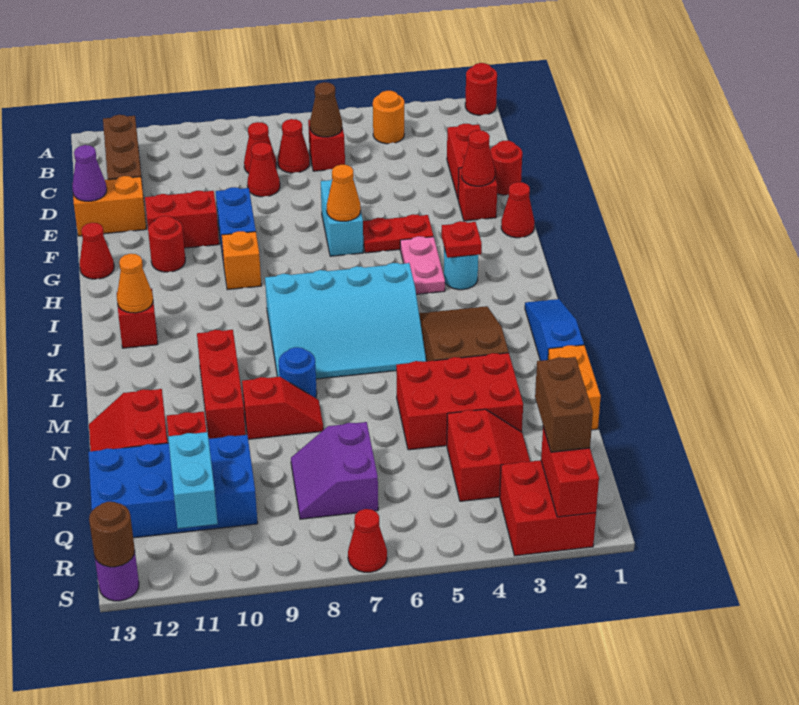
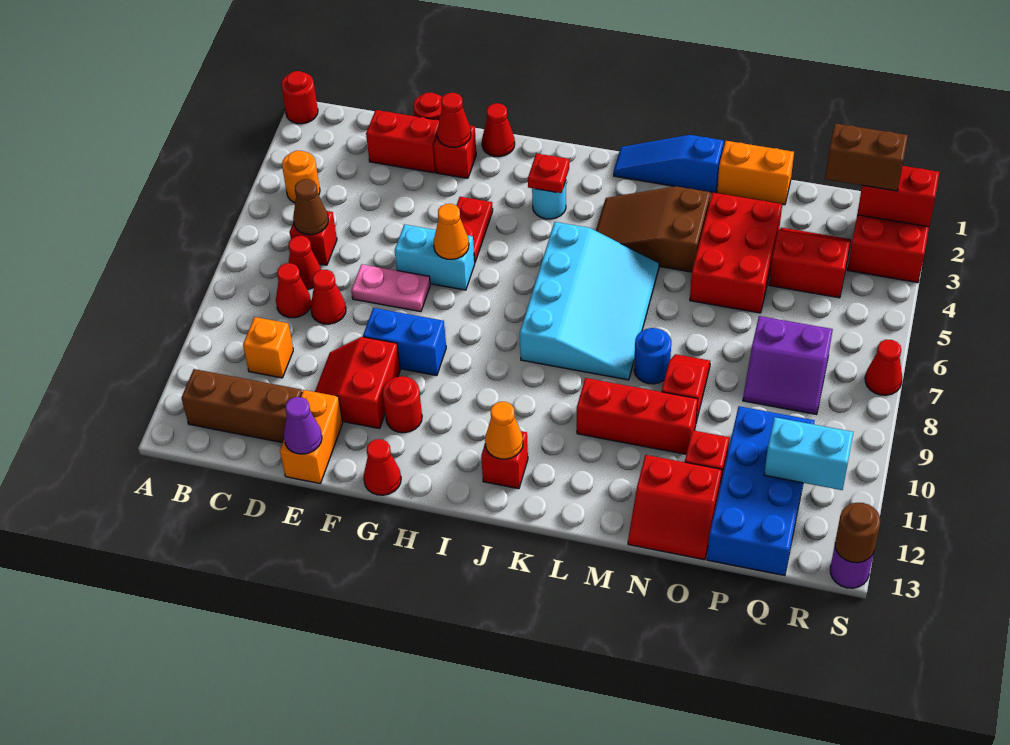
pink 1x2 plate [400,236,445,294] -> pink 1x2 plate moved to [351,264,430,312]
orange 1x1 brick [222,231,261,290] -> orange 1x1 brick moved to [243,317,293,378]

